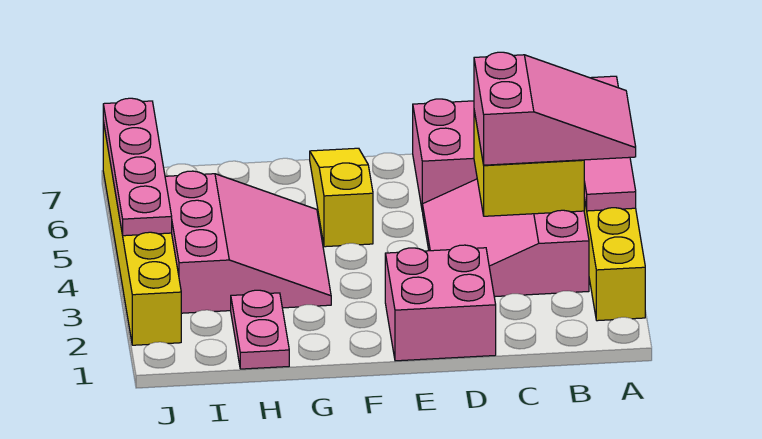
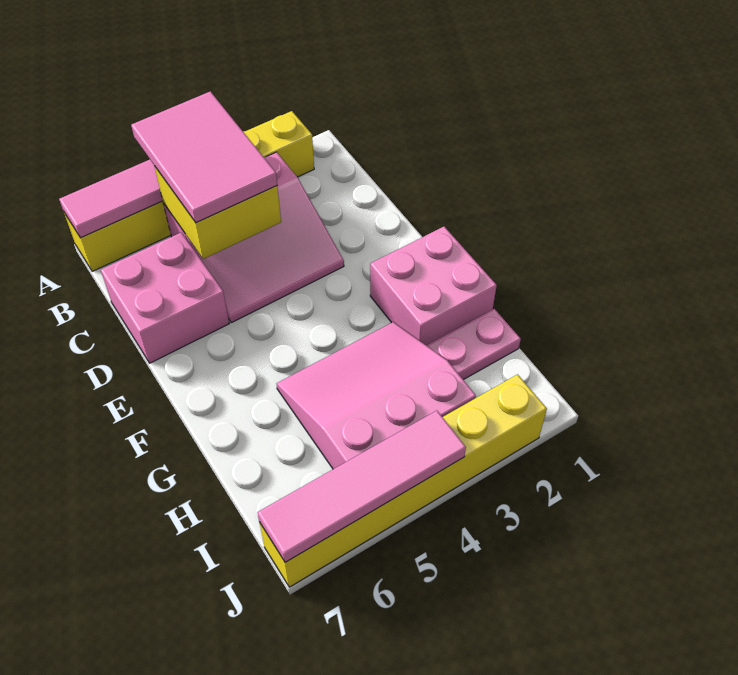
pink 2x3 slope [474,52,636,165] -> pink 2x3 tile [131,91,277,223]
pink 2x2 brick [385,245,496,361] -> pink 2x2 brick moved to [370,227,497,345]
yellow 1x3 slope [310,148,373,247] -> none
pink 1x4 plate [103,98,172,236] -> pink 1x4 tile [257,411,466,562]

